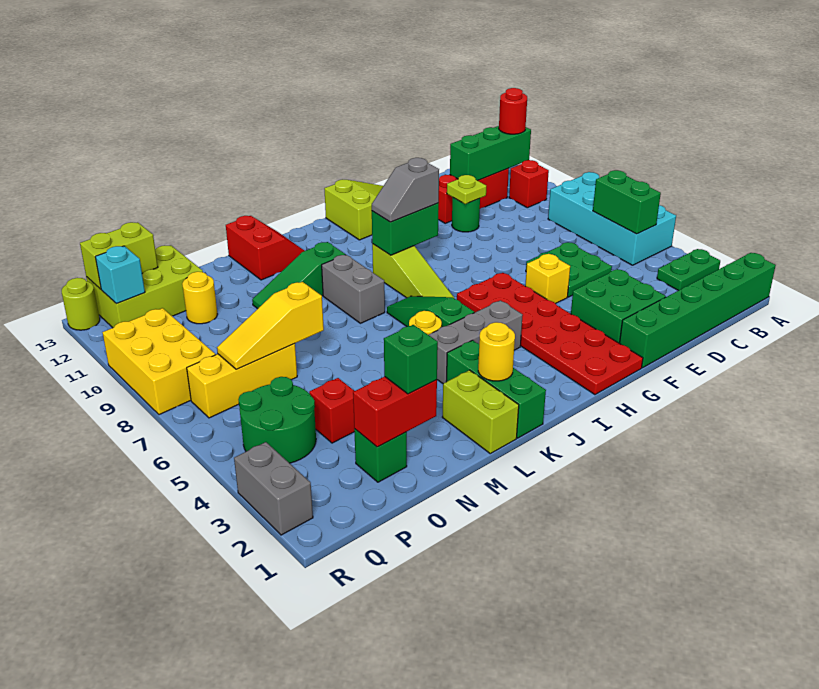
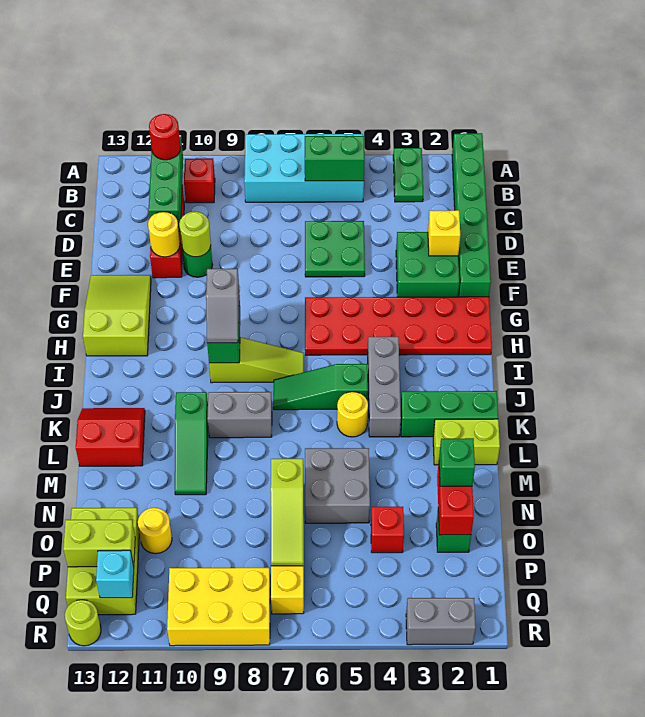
lime 1x1 plate [447,175,486,204] -> lime 1x1 round brick [179,211,211,257]
yellow 1x1 brick [525,254,570,304] -> yellow 1x1 brick moved to [428,210,460,256]
yellow 1x1 round brick [478,322,515,381] -> yellow 1x1 round brick moved to [148,212,180,257]
none -> grey 2x2 brick [305,448,370,523]
yellow 1x3 slope [217,282,324,369] -> lime 1x3 slope [271,459,303,566]
green 2x2 round brick [238,377,316,463] -> none
lime 1x2 brick [80,222,158,289] -> lime 1x2 brick turned to [63,519,135,567]

